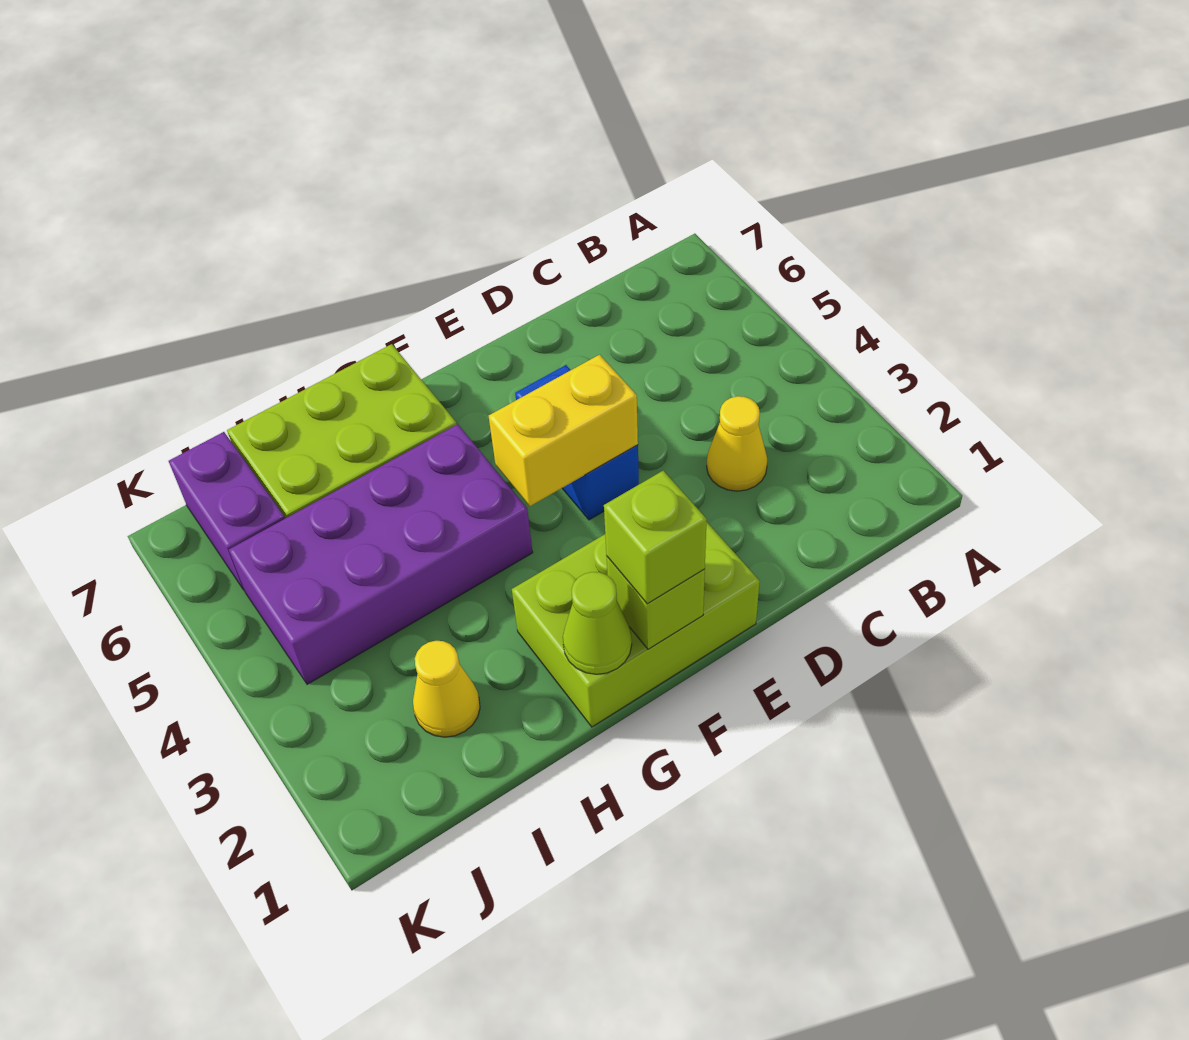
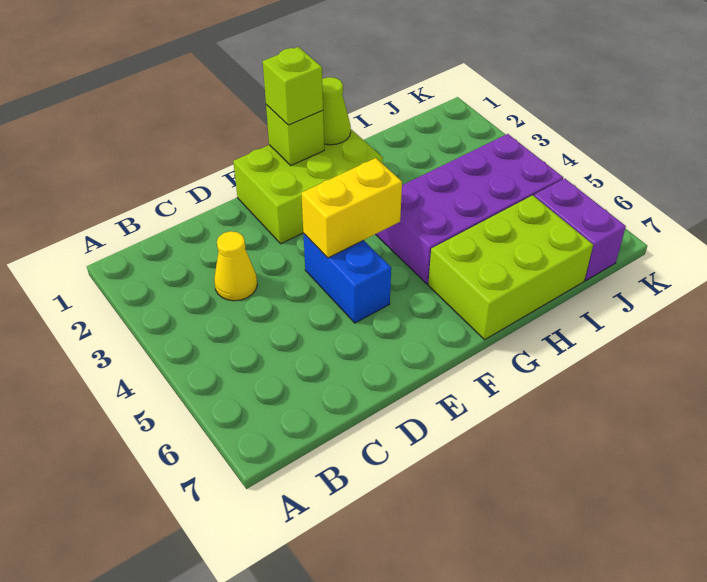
yellow 1x1 cone [413,641,480,737] -> none

